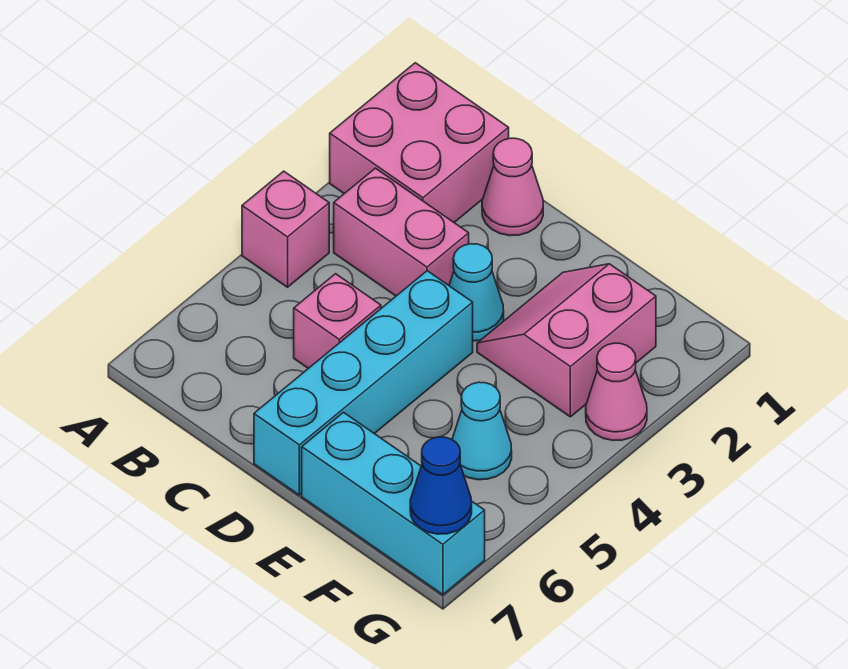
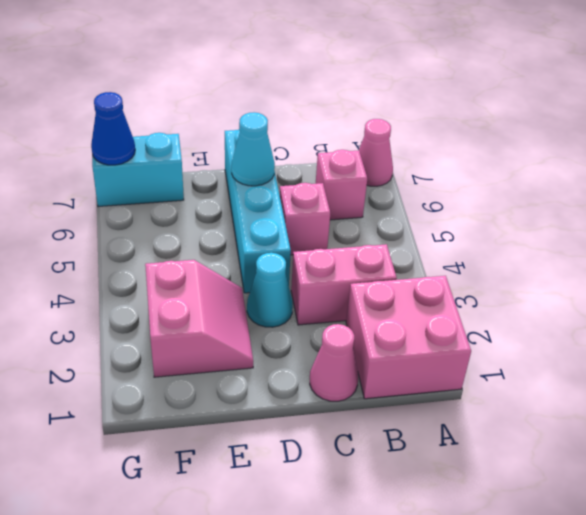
pink 1x1 brick [242,171,329,287] -> pink 1x1 brick moved to [316,150,367,220]
cyan 1x3 brick [302,412,485,595] -> cyan 1x2 brick [92,133,184,207]
cyan 1x1 cone [452,382,512,480] -> cyan 1x1 cone moved to [231,112,275,186]
pink 1x1 cone [586,343,647,440] -> pink 1x1 cone moved to [359,119,393,186]

